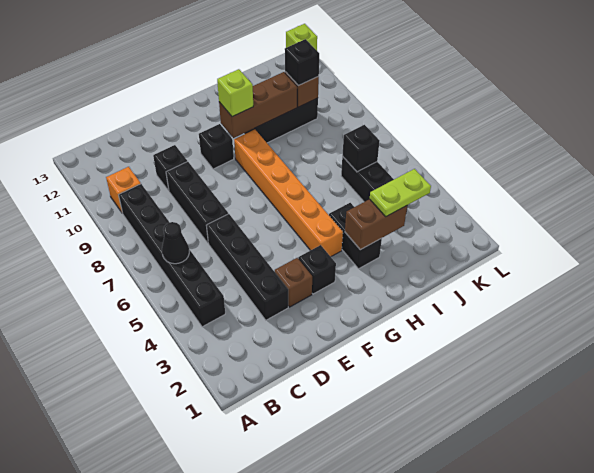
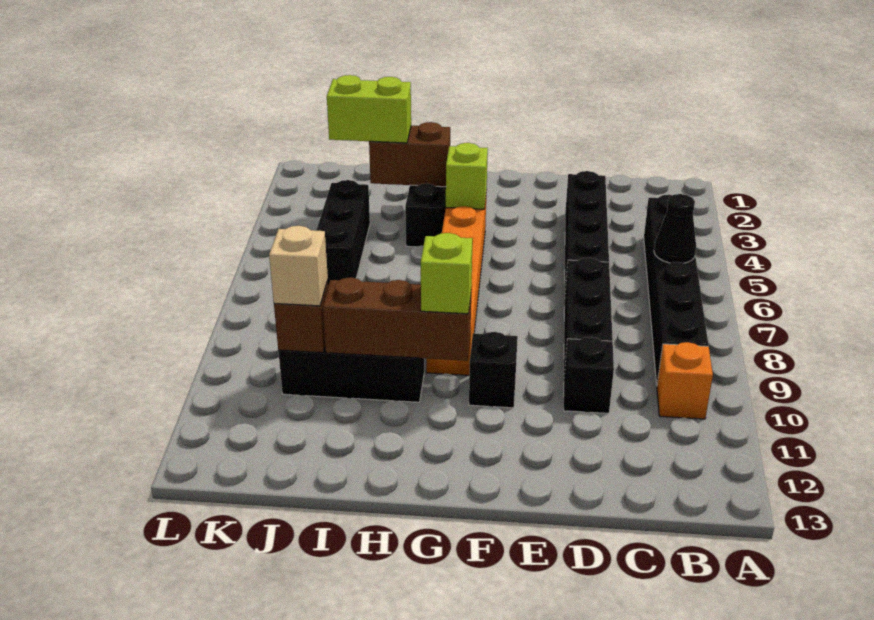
brown 1x1 brick [275,258,312,307] -> none
black 1x1 brick [298,245,336,294] -> none
lime 1x2 plate [370,169,431,216] -> lime 1x2 brick [327,75,411,143]
black 1x1 brick [342,125,380,172] -> none
black 1x1 brick [285,39,319,86] -> tan 1x1 brick [269,226,328,306]
lime 1x1 brick [286,24,317,50] -> lime 1x1 brick moved to [446,143,488,209]

